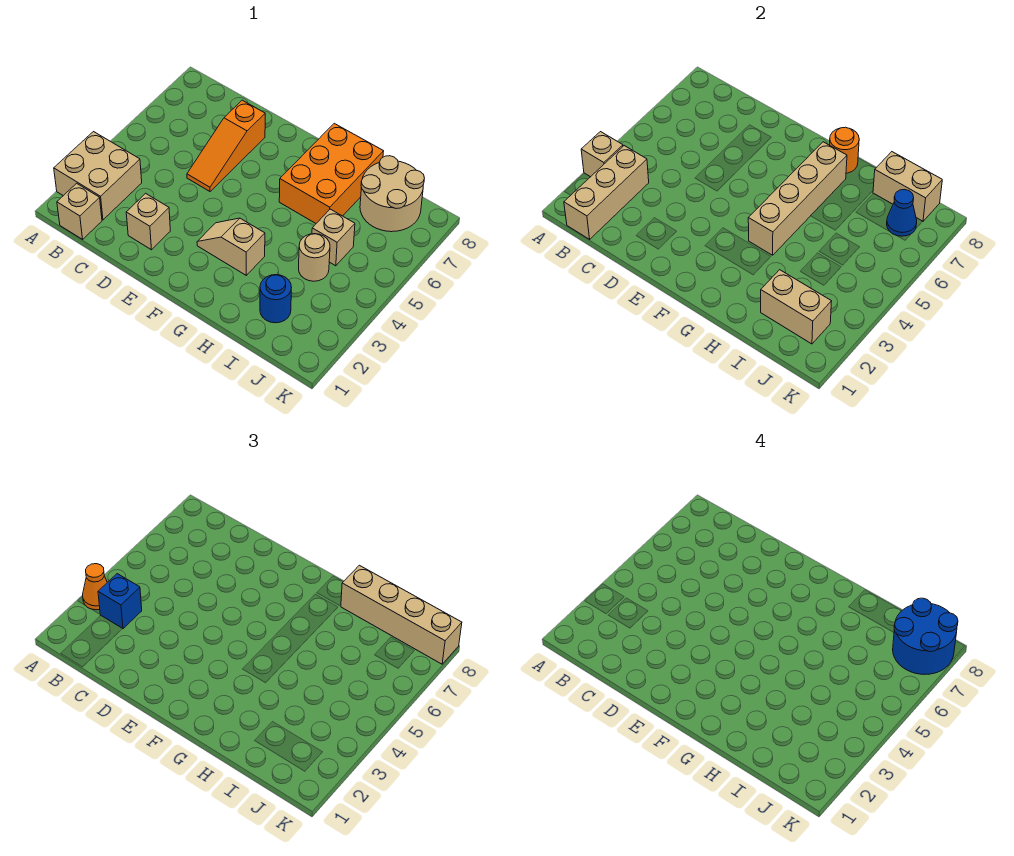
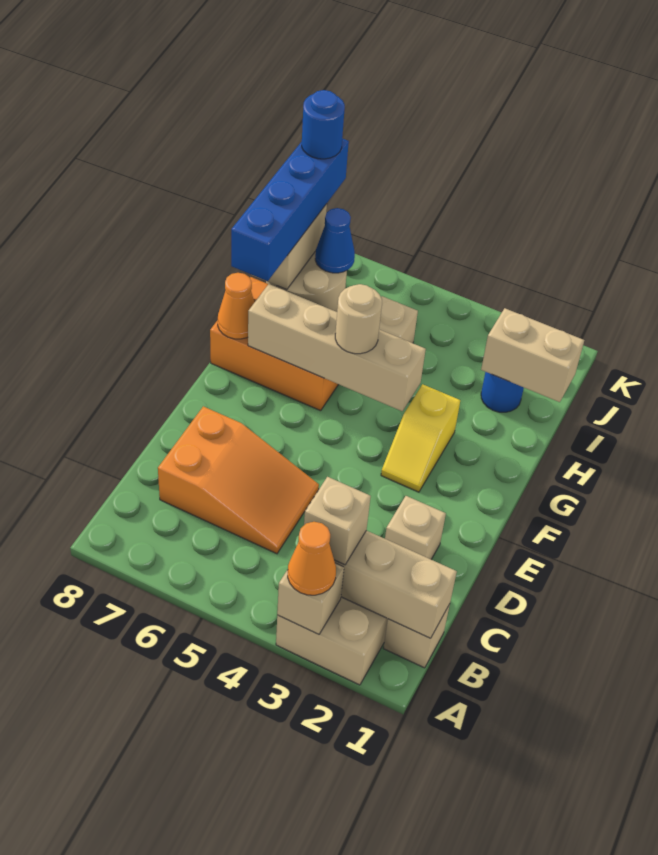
blue 1x1 brick [98,574,142,629] -> tan 1x1 brick [304,477,371,565]
orange 1x3 slope [187,100,265,192] -> orange 2x3 slope [158,406,319,554]
tan 1x2 slope [197,218,265,275] -> yellow 1x2 slope [381,384,460,492]
orange 1x1 round brick [830,127,859,173] -> orange 1x1 cone [218,273,254,339]
tan 1x4 brick [341,565,462,664] -> blue 1x4 brick [231,138,349,281]
tan 1x2 brick [761,270,832,344] -> tan 1x2 brick turned to [481,308,584,402]
tan 1x1 round brick [299,234,330,281] -> tan 1x1 round brick moved to [335,284,382,354]
blue 2x2 round brick [893,598,958,675] -> blue 1x1 round brick [302,90,345,159]

